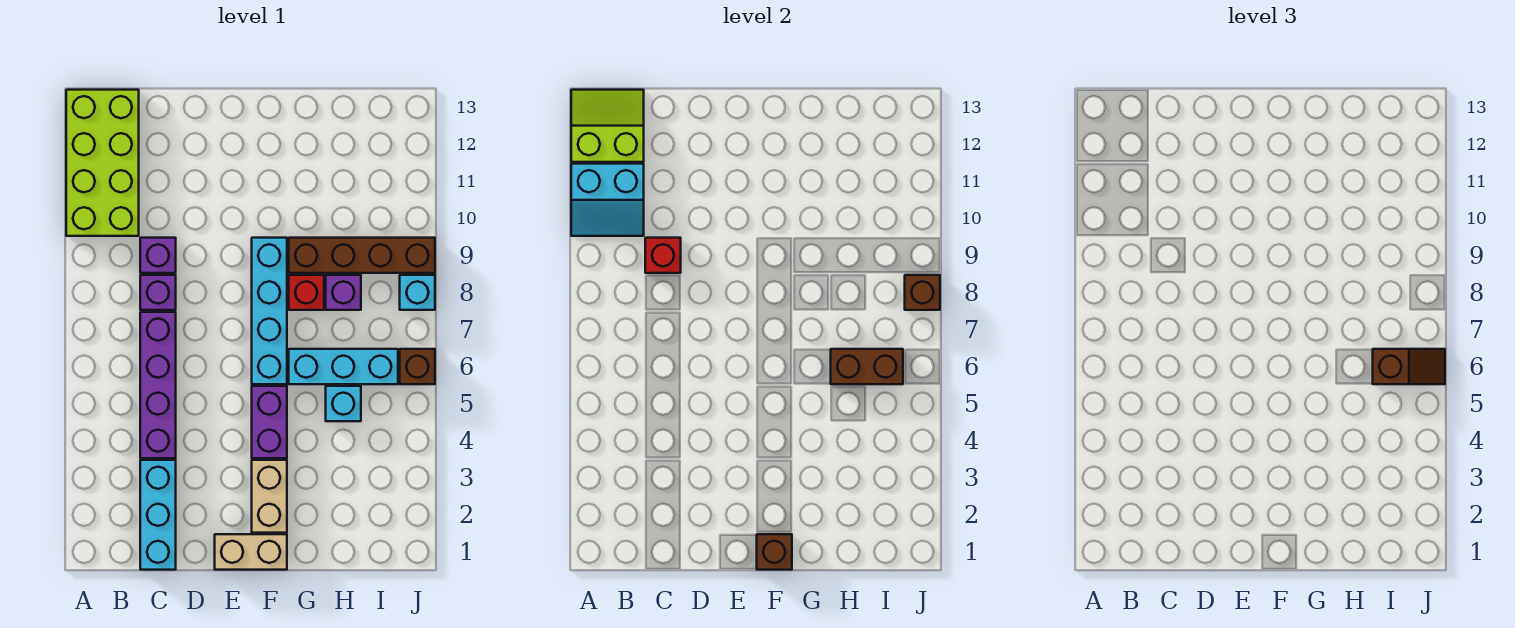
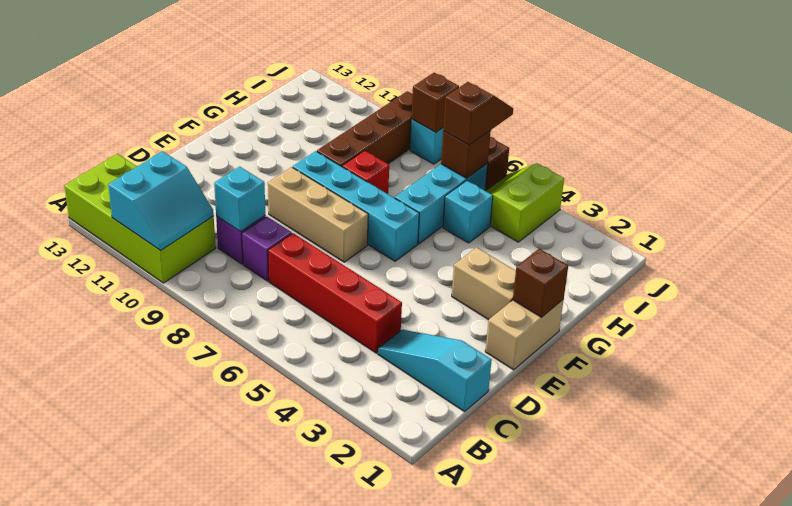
lime 2x2 slope [571,90,644,162] -> lime 2x2 slope moved to [486,163,564,242]
cyan 1x3 brick [140,460,176,570] -> cyan 1x3 slope [378,330,492,412]
purple 1x4 brick [140,312,176,458] -> red 1x4 brick [268,233,402,353]
red 1x1 brick [645,238,681,273] -> cyan 1x1 brick [214,167,265,232]
none -> tan 1x3 brick [268,167,368,262]
purple 1x2 brick [252,386,287,458] -> none
brown 1x2 brick [831,349,903,384] -> brown 1x1 brick [441,131,491,178]
purple 1x1 brick [326,275,361,310] -> none

